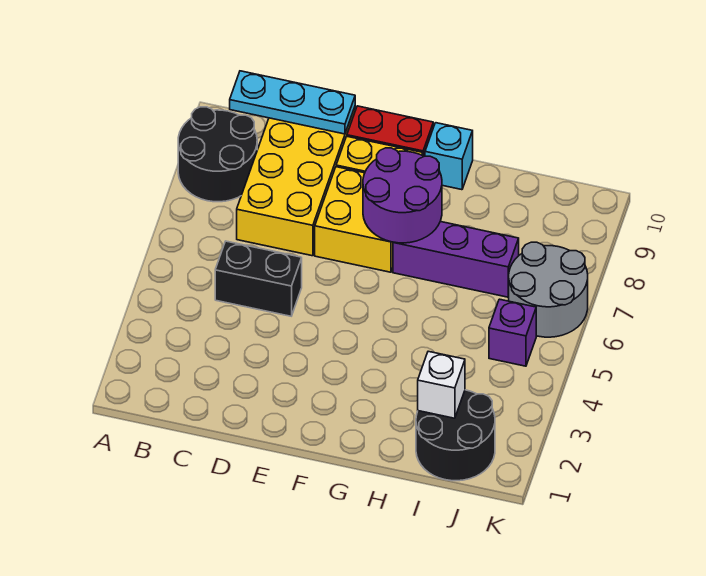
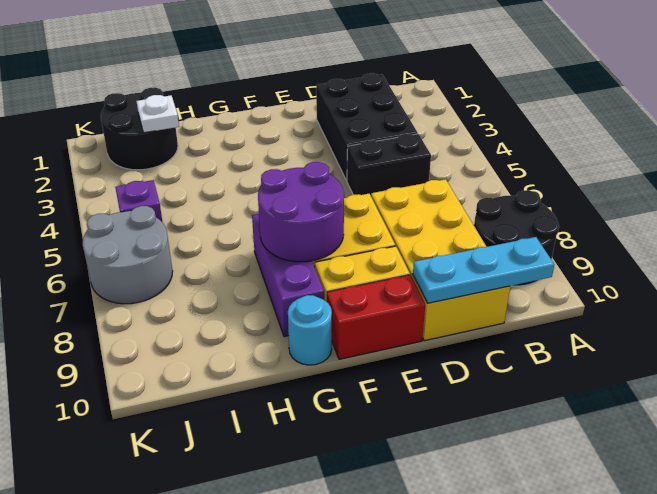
none -> black 2x3 brick [316,73,418,181]
purple 1x3 brick [393,222,519,297] -> purple 1x3 brick turned to [252,214,324,337]
cyan 1x1 brick [425,123,473,190] -> cyan 1x1 round brick [288,295,332,365]
white 1x1 brick [418,351,465,418] -> white 1x1 plate [136,95,179,133]

